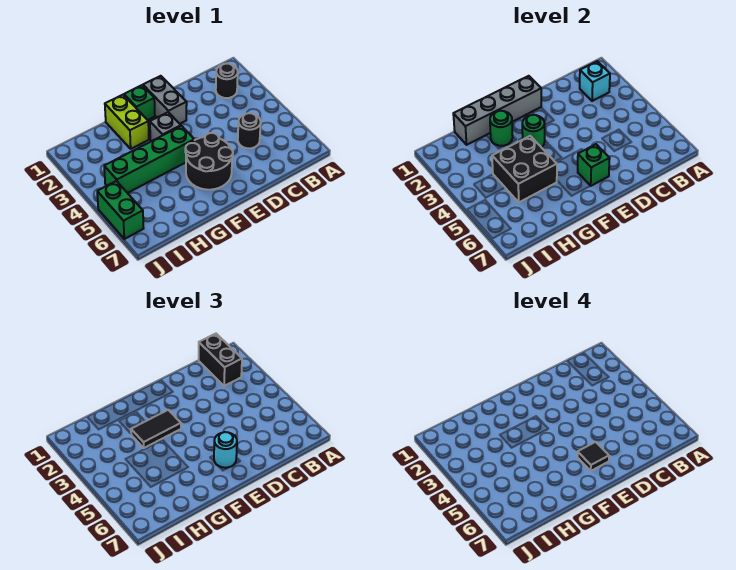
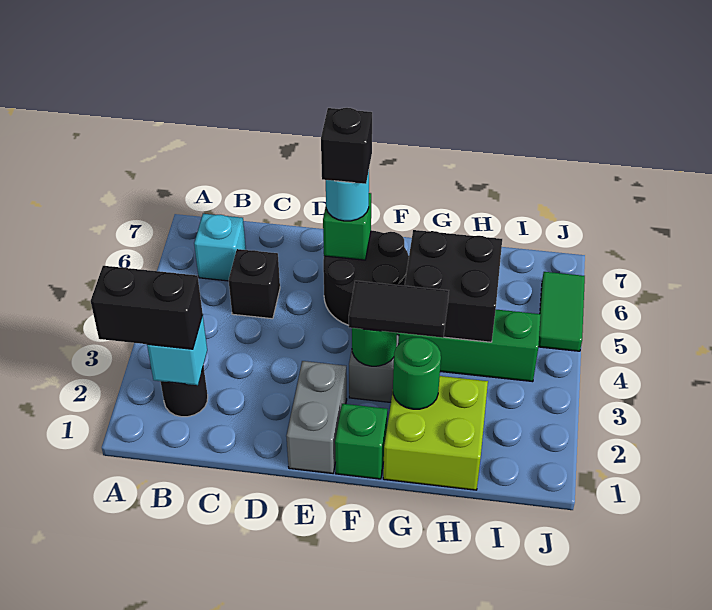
black 1x2 brick [199,334,242,386] -> black 1x2 brick turned to [91,266,203,349]
none -> cyan 1x1 brick [194,214,246,281]
black 1x1 round brick [238,113,261,148] -> black 1x1 brick [229,249,280,319]
grey 1x4 brick [453,76,541,145] -> none
black 1x1 tile [578,442,609,471] -> black 1x1 brick [321,108,372,184]
lime 1x2 brick [105,95,149,149] -> lime 2x2 brick [383,376,488,490]
green 1x2 brick [97,181,144,239] -> green 1x2 tile [538,272,585,351]

